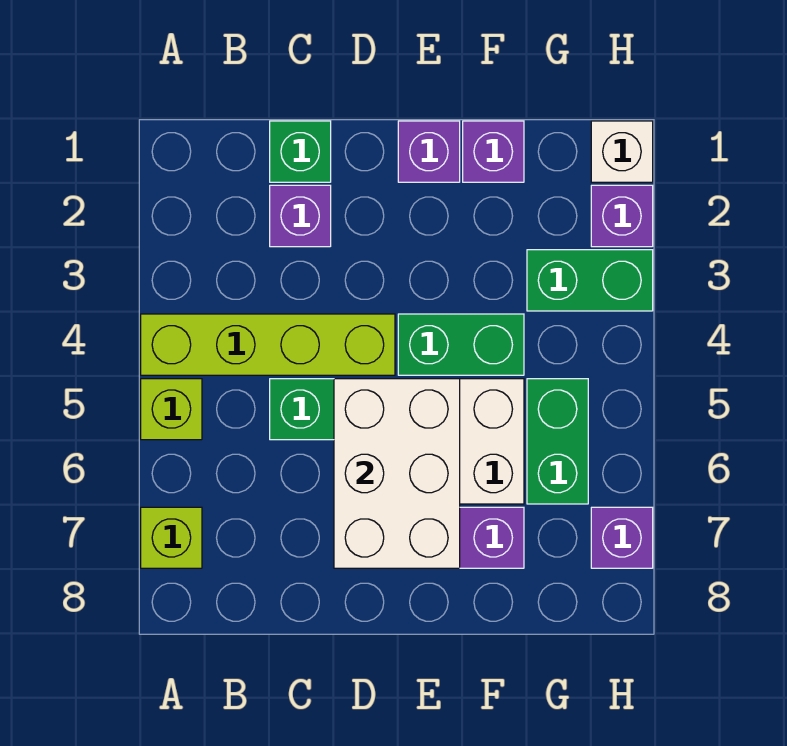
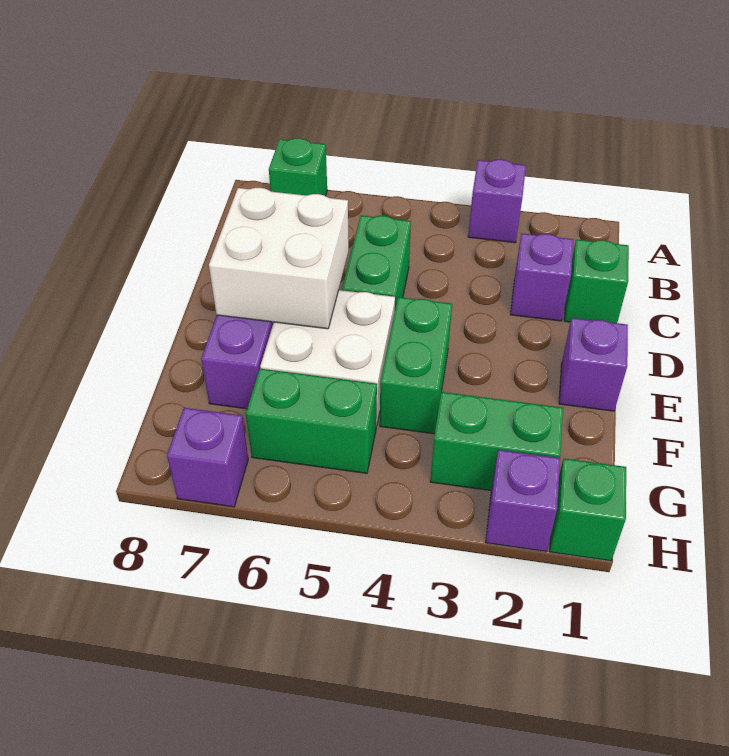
lime 1x4 brick [141,314,395,375] -> none
lime 1x1 brick [141,379,202,440] -> none
lime 1x1 brick [141,507,202,568] -> green 1x1 brick [269,138,327,196]
white 2x3 brick [334,379,460,568] -> white 2x2 brick [209,188,349,329]
purple 1x1 brick [463,121,524,182] -> purple 1x1 brick moved to [468,159,526,243]
green 1x2 brick [527,250,653,311] -> green 1x2 brick turned to [430,392,563,491]
white 1x1 brick [591,121,653,182] -> green 1x1 brick [550,459,626,561]

